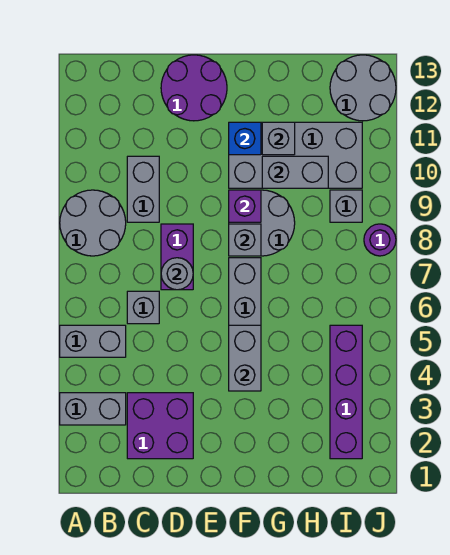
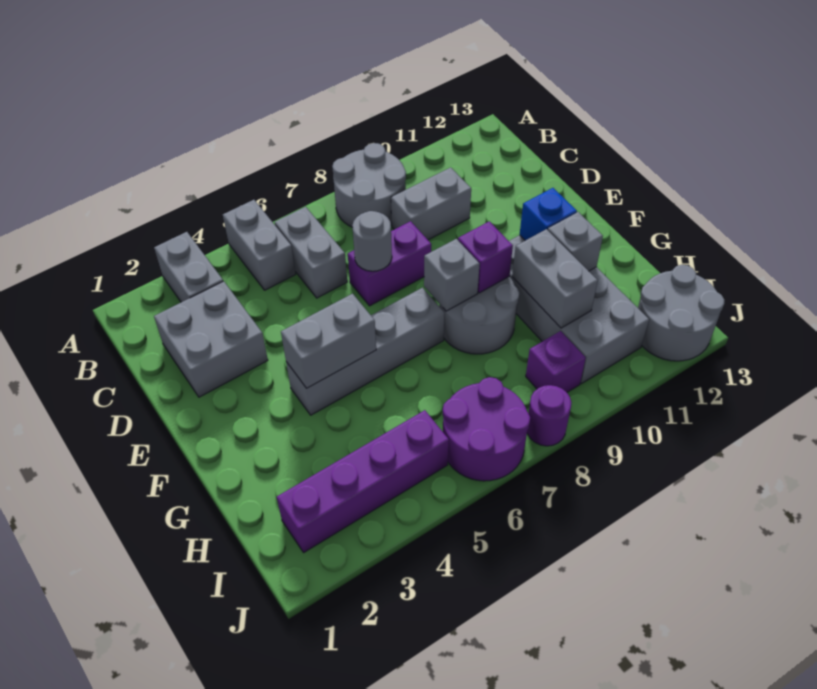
purple 2x2 brick [127,393,193,459] -> grey 2x2 brick [154,281,268,397]
grey 1x1 brick [127,291,159,324] -> grey 1x2 brick [275,207,347,298]
purple 2x2 round brick [161,55,227,121] -> purple 2x2 round brick moved to [442,377,530,481]
grey 1x1 brick [330,190,362,222] -> purple 1x1 brick [526,331,586,392]

